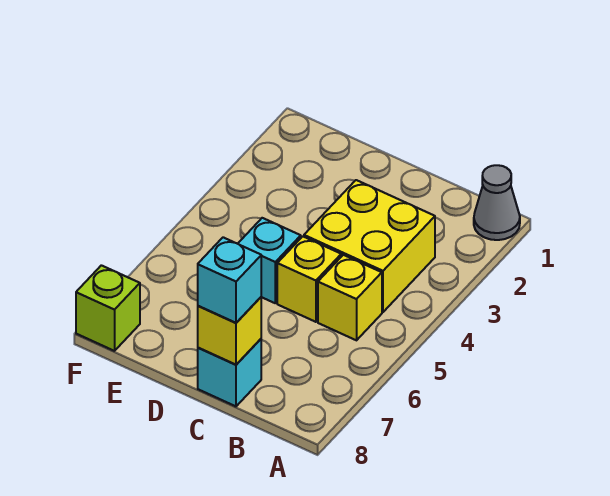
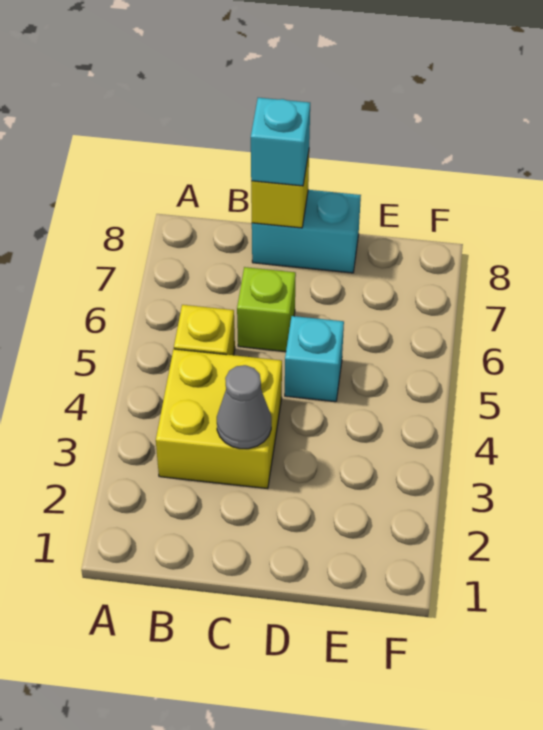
grey 1x1 cone [474,165,520,240] -> grey 1x1 cone moved to [217,365,271,449]
yellow 1x1 brick [277,236,341,322] -> none
cyan 1x1 brick [198,339,261,406] -> cyan 1x2 brick [252,190,361,273]
lime 1x1 brick [76,265,140,351] -> lime 1x1 brick moved to [237,267,296,352]

